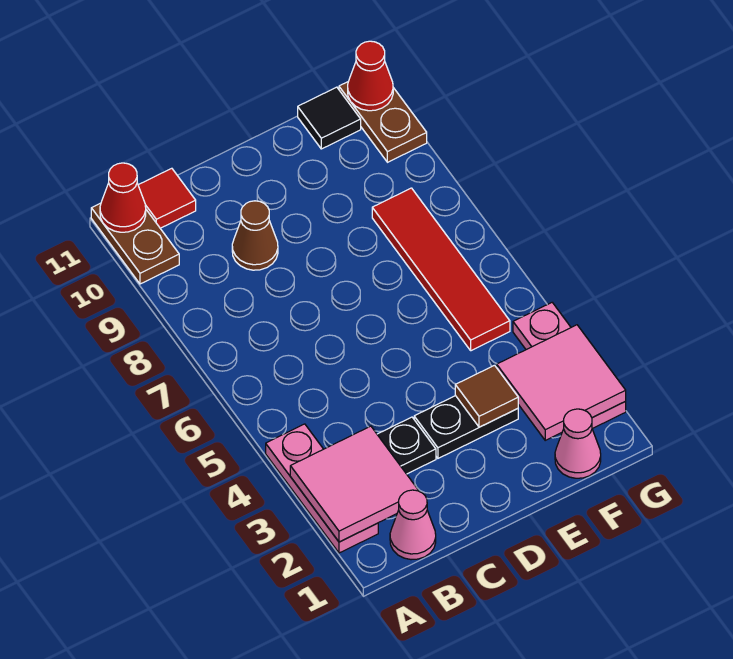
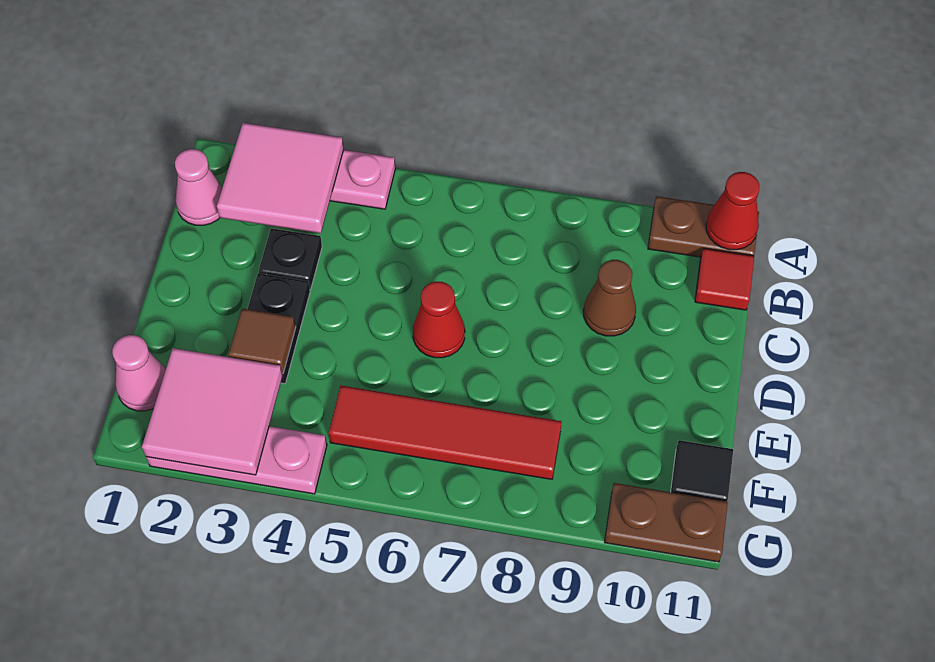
red 1x1 cone [348,41,393,111] -> red 1x1 cone moved to [413,282,465,358]

